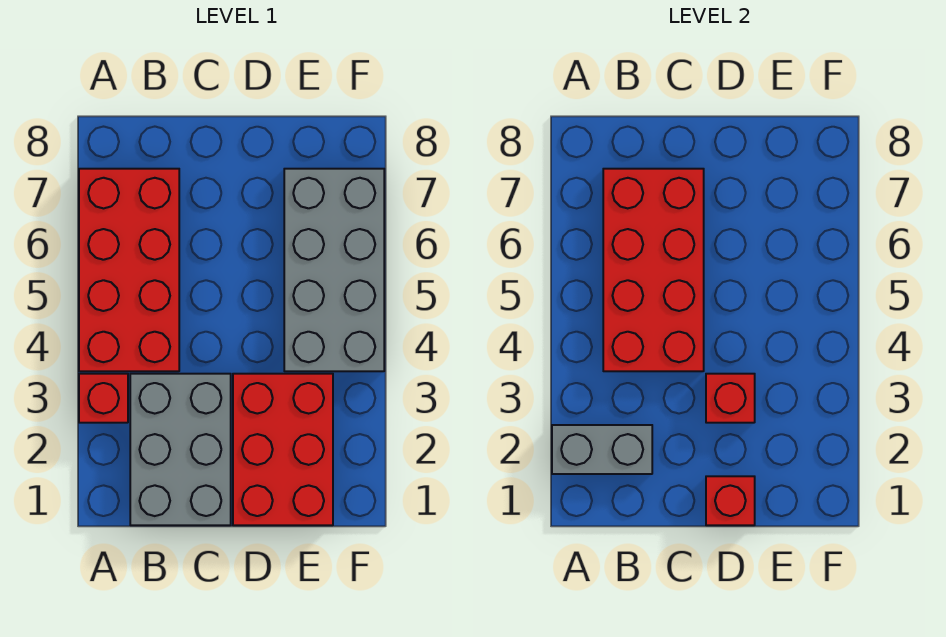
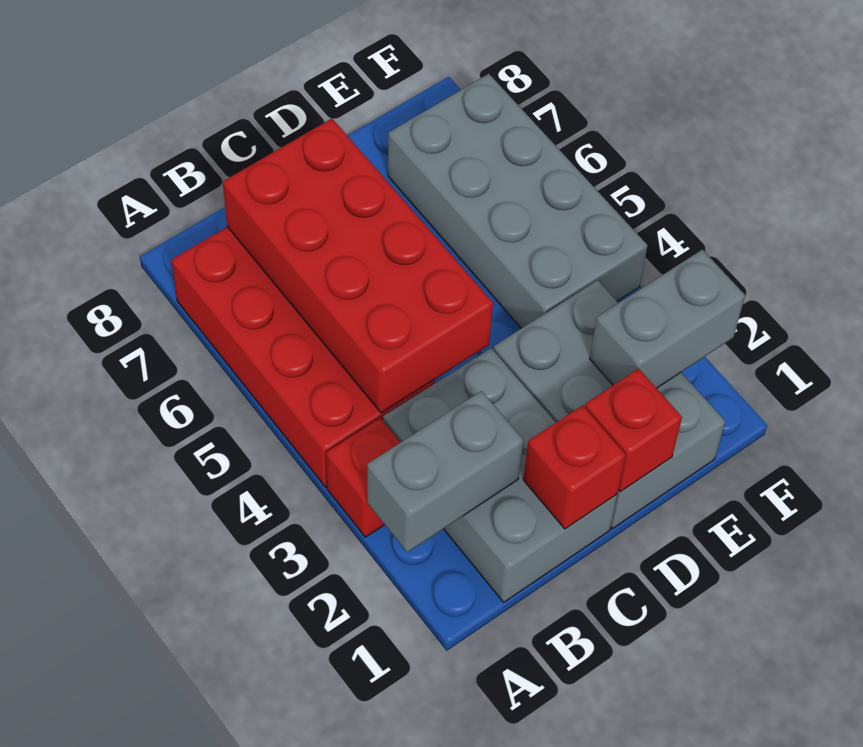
red 2x3 brick [233,374,333,525] -> grey 2x3 brick [493,280,725,529]
red 1x1 brick [706,374,755,423] -> red 1x1 brick moved to [523,405,626,529]
none -> grey 1x2 brick [590,250,745,388]

